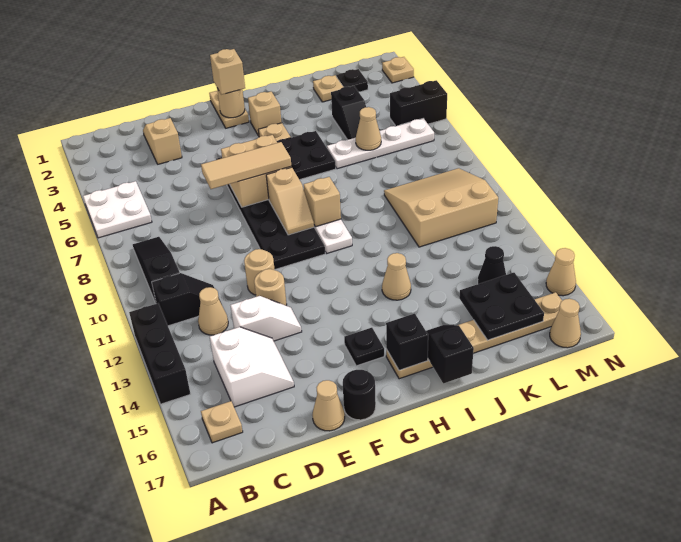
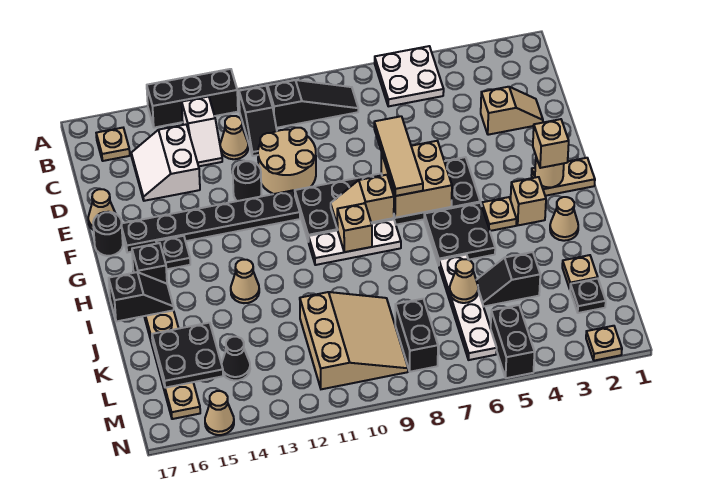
white 2x2 slope [210,327,294,407] -> white 2x2 slope turned to [131,125,200,201]
white 1x2 slope [230,296,302,341] -> white 1x2 slope moved to [182,97,222,166]
tan 1x1 round brick [244,249,275,295] -> tan 2x2 round brick [258,128,316,194]
tan 1x1 round brick [254,269,287,305] -> black 1x1 round brick [233,161,261,201]
none -> black 1x6 plate [122,190,300,253]
none -> black 1x2 brick [395,299,438,372]
tan 1x1 cone [550,299,581,348] -> tan 1x1 cone moved to [550,197,578,241]

